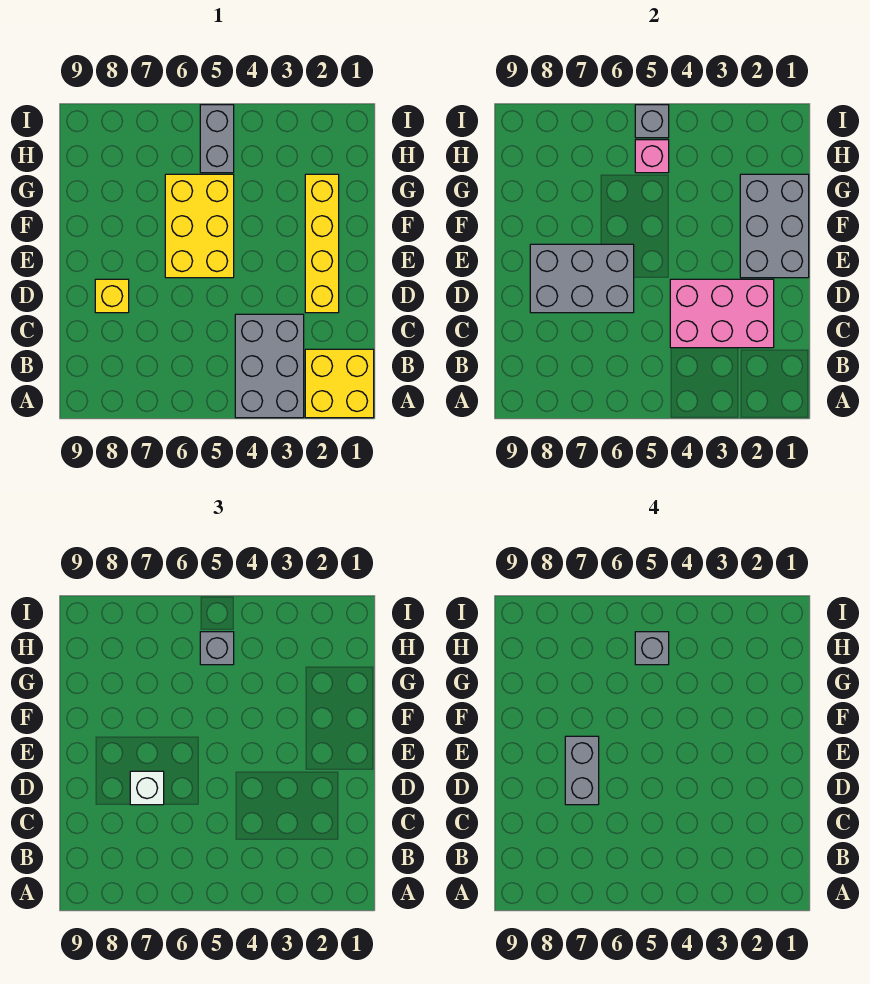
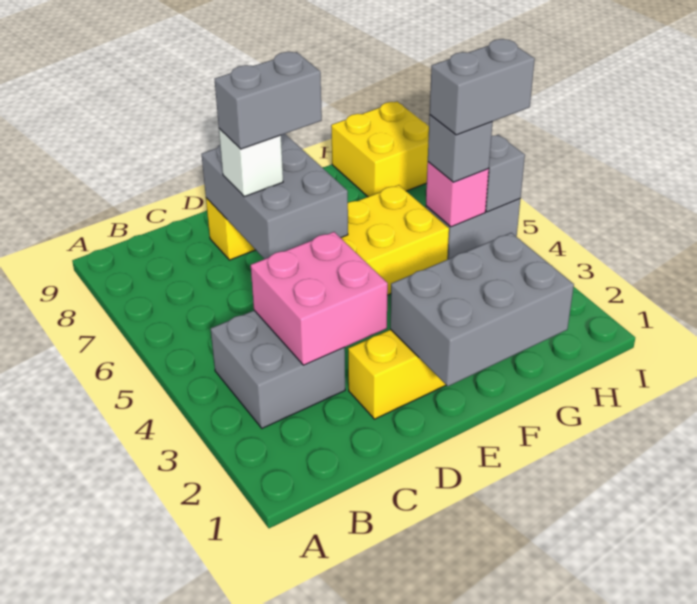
yellow 2x2 brick [305,349,374,418] -> yellow 2x2 brick moved to [331,102,429,197]
grey 2x3 brick [235,314,304,418] -> grey 2x2 brick [211,311,345,428]
pink 2x3 brick [670,279,774,348] -> pink 2x2 brick [251,232,388,365]
grey 1x1 brick [635,632,669,665] -> grey 1x2 brick [430,39,535,135]

